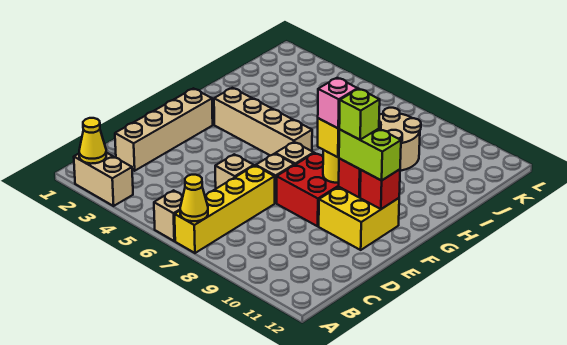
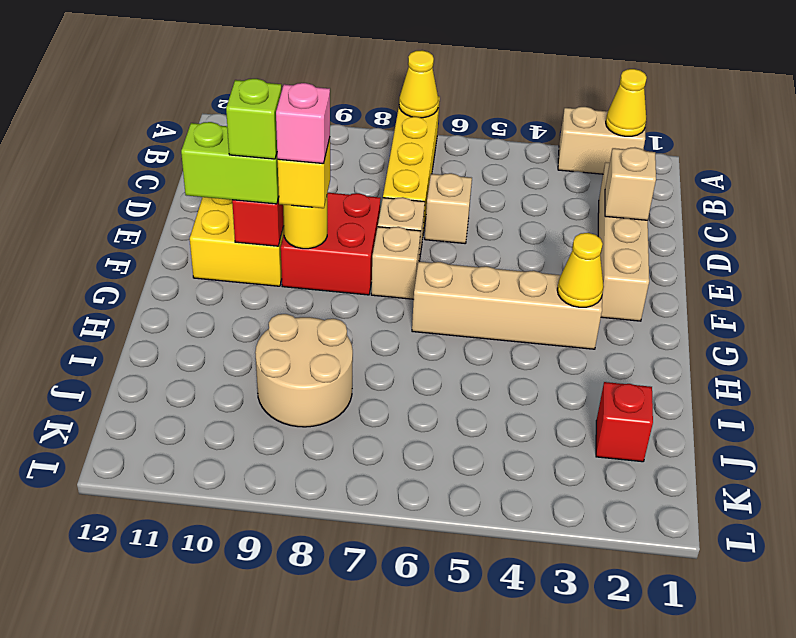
tan 1x1 brick [154,190,183,241] -> tan 1x1 brick moved to [605,148,656,220]
red 1x1 brick [360,169,400,209] -> red 1x1 brick moved to [596,382,653,462]
none -> yellow 1x1 cone [557,233,604,307]

